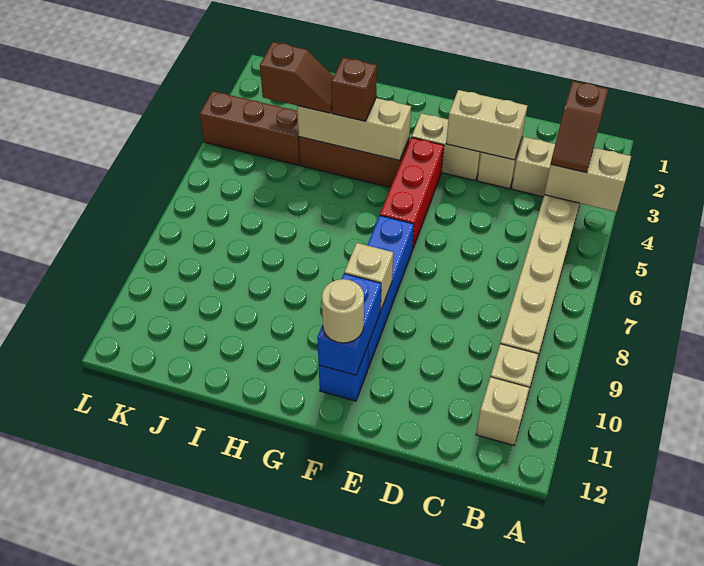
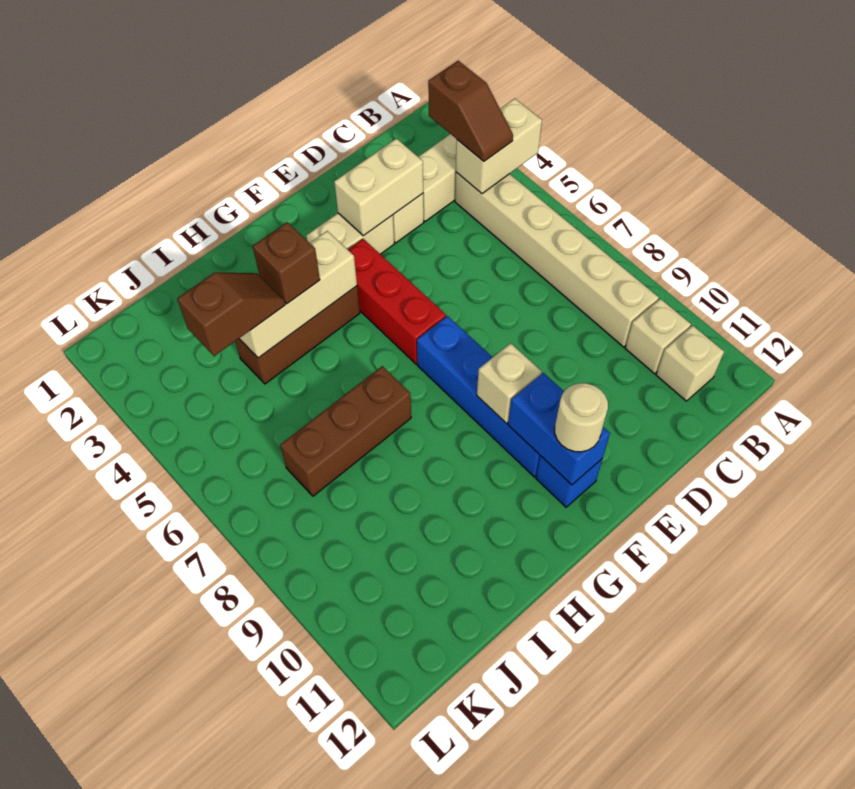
brown 1x3 brick [200,91,300,165] -> brown 1x3 brick moved to [280,366,411,496]

